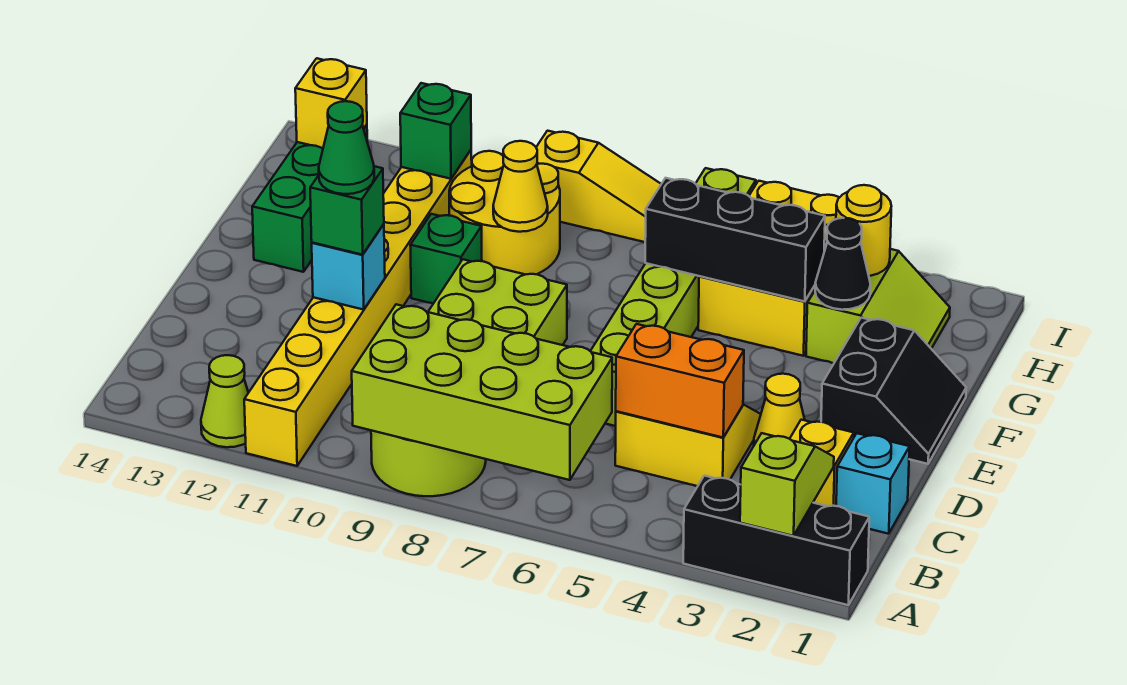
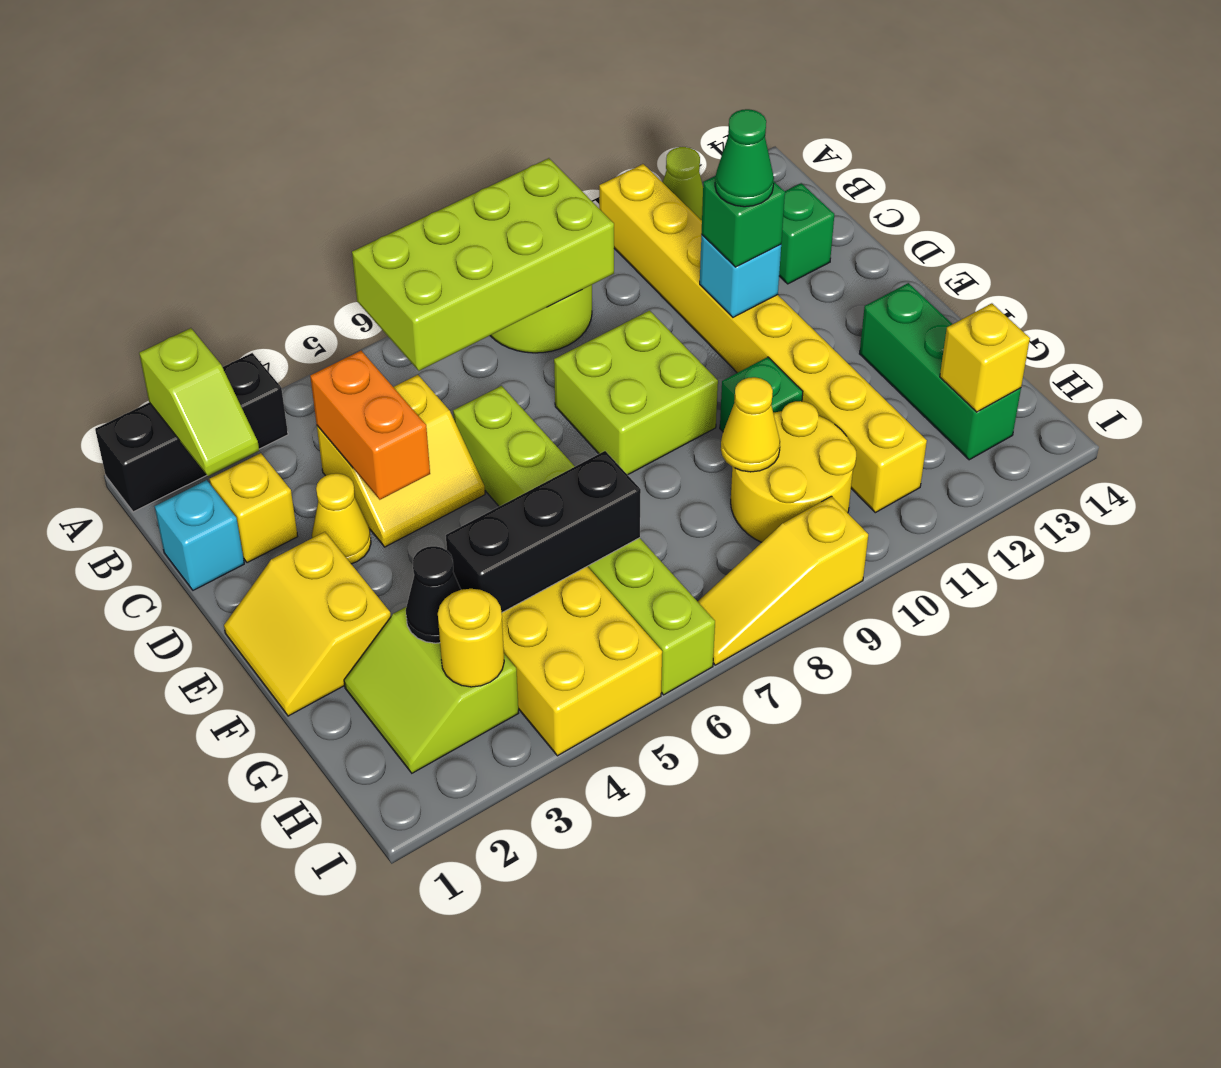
orange 1x2 brick [616,324,744,437] -> orange 1x2 brick turned to [310,351,430,500]
black 2x2 slope [821,318,966,464] -> yellow 2x2 slope [224,532,391,716]
green 1x1 brick [400,83,471,179] -> green 1x1 brick moved to [779,183,834,284]

